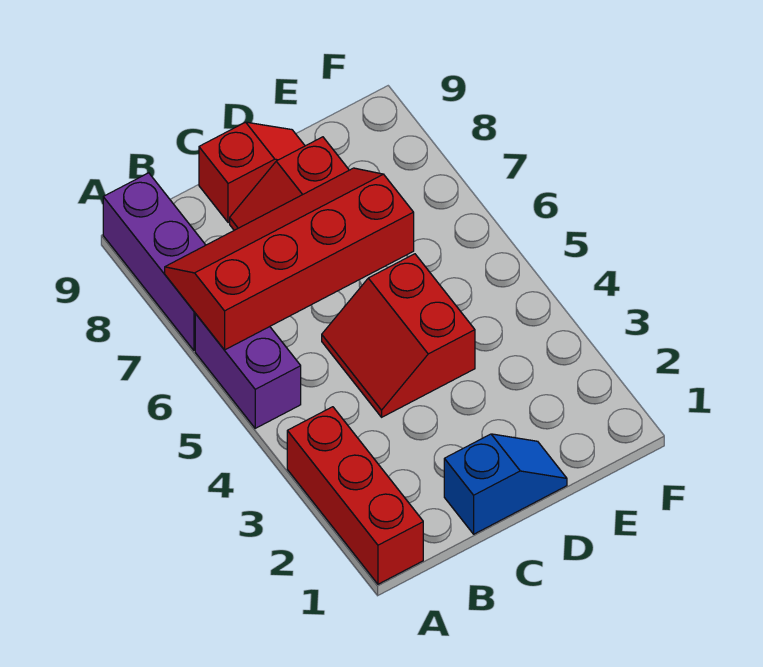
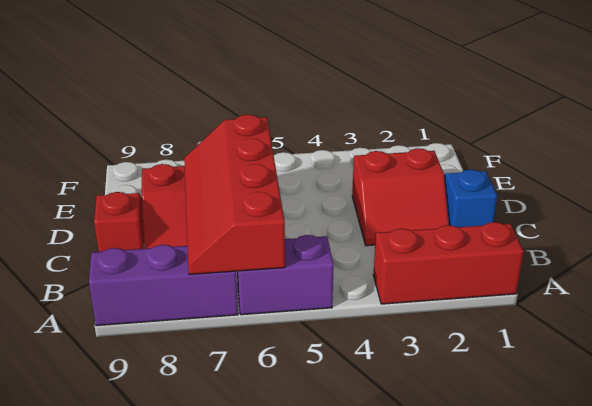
red 2x2 slope [322,254,475,417] -> red 2x2 slope moved to [352,148,449,246]

